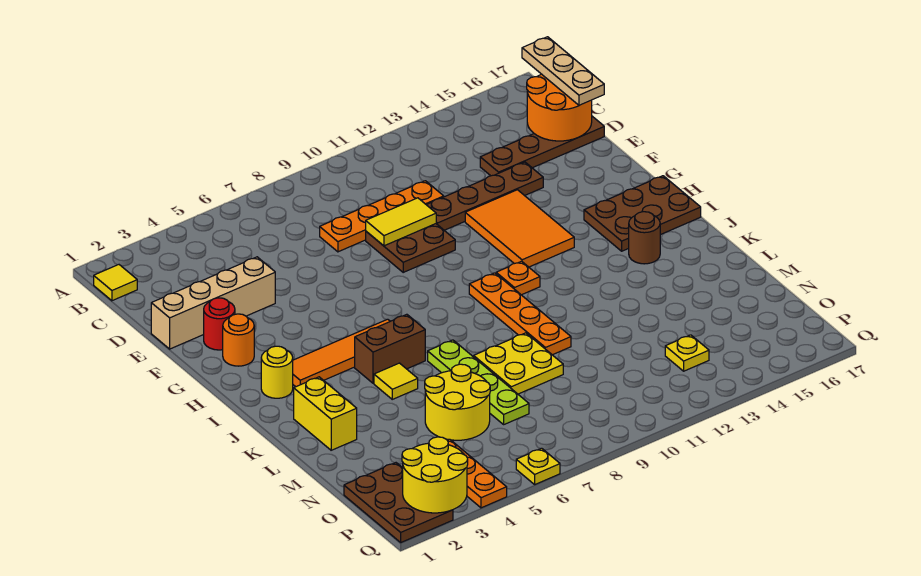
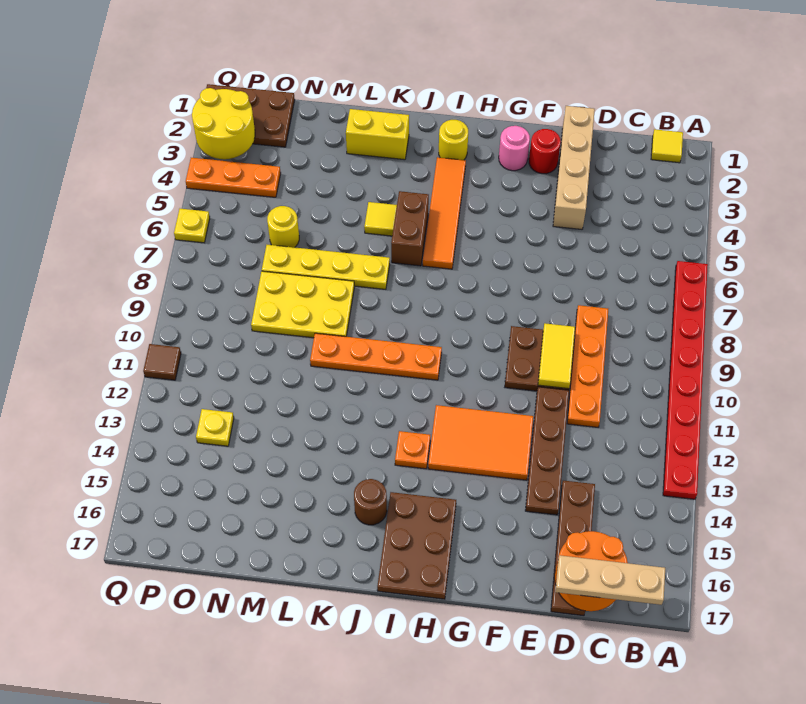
none -> red 1x8 plate [663,261,708,499]
orange 1x1 round brick [223,314,254,366] -> pink 1x1 round brick [499,126,530,171]
orange 1x1 plate [496,261,540,295] -> orange 1x1 plate moved to [395,431,430,469]
lime 1x4 plate [428,340,529,424] -> yellow 1x4 plate [262,245,390,289]
yellow 2x2 plate [474,333,563,394] -> yellow 2x3 plate [251,271,354,338]
yellow 2x2 round brick [425,364,490,440] -> yellow 1x1 round brick [267,206,299,247]
none -> brown 1x1 tile [143,344,181,380]

